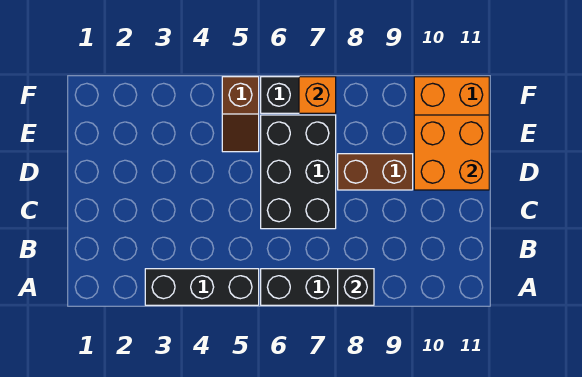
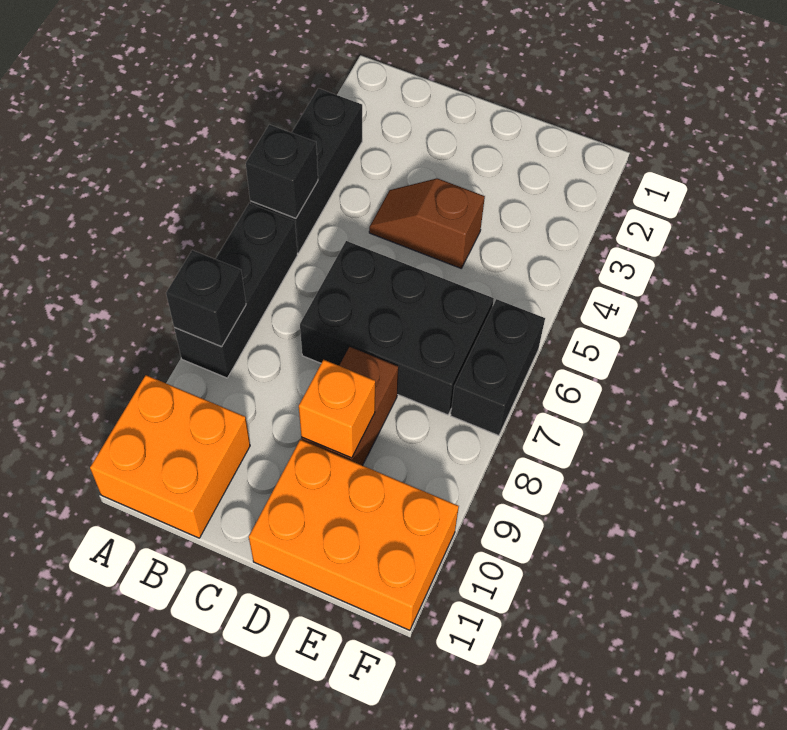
none -> black 1x1 brick [246,125,318,218]
orange 2x2 brick [414,115,489,190] -> orange 2x2 brick moved to [90,375,250,538]
brown 1x2 slope [222,77,259,152] -> brown 1x2 slope moved to [369,178,485,268]
orange 1x1 brick [299,77,336,113] -> orange 1x1 brick moved to [299,360,375,458]

